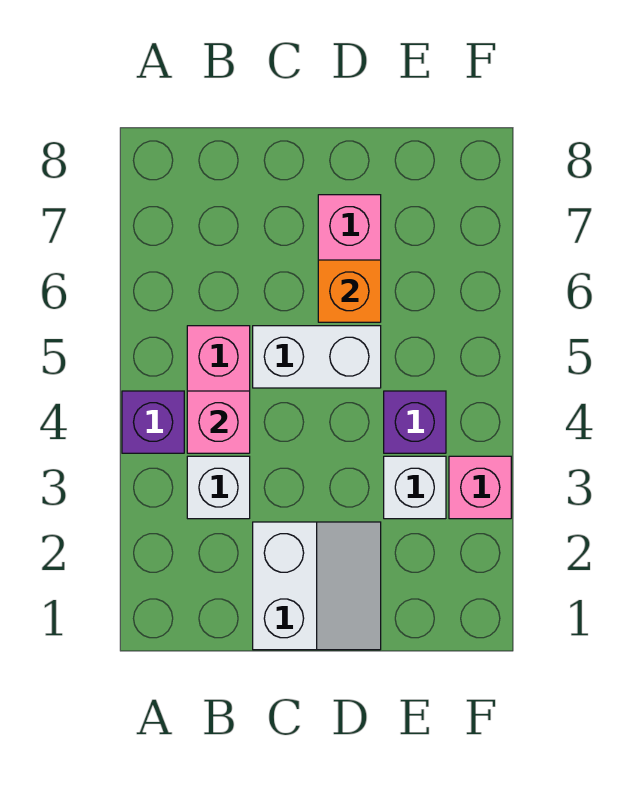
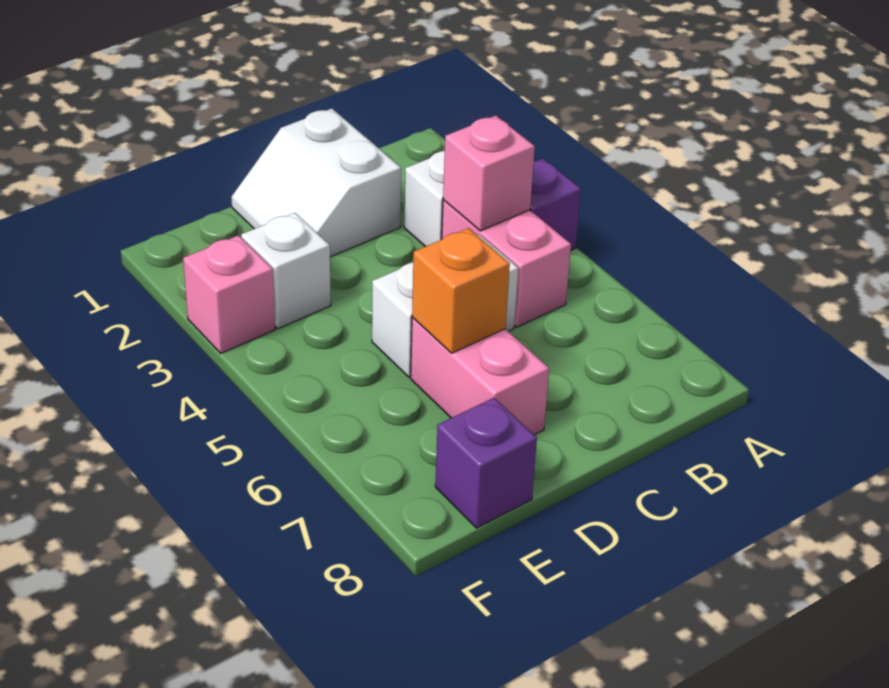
purple 1x1 brick [384,391,446,453] -> purple 1x1 brick moved to [435,398,537,528]

